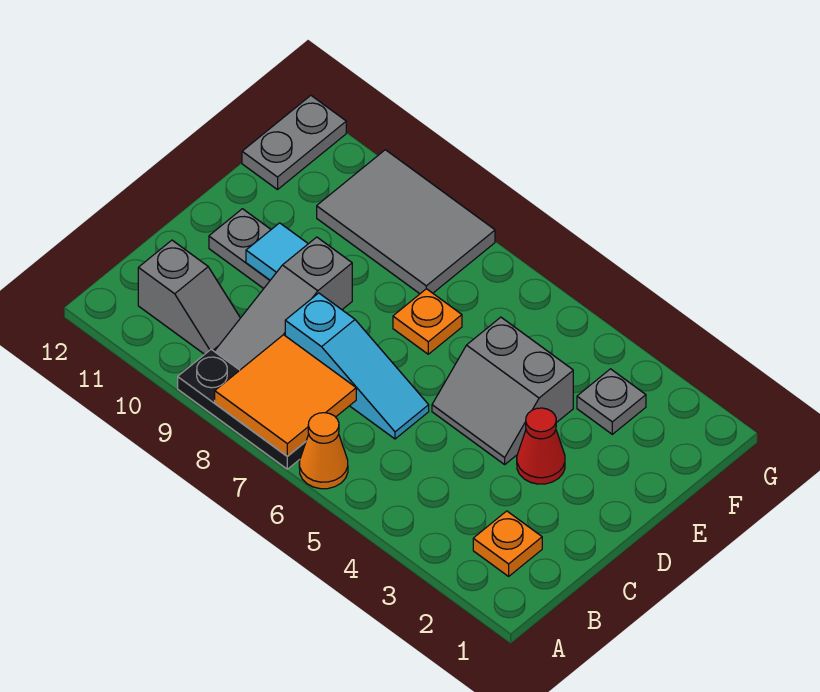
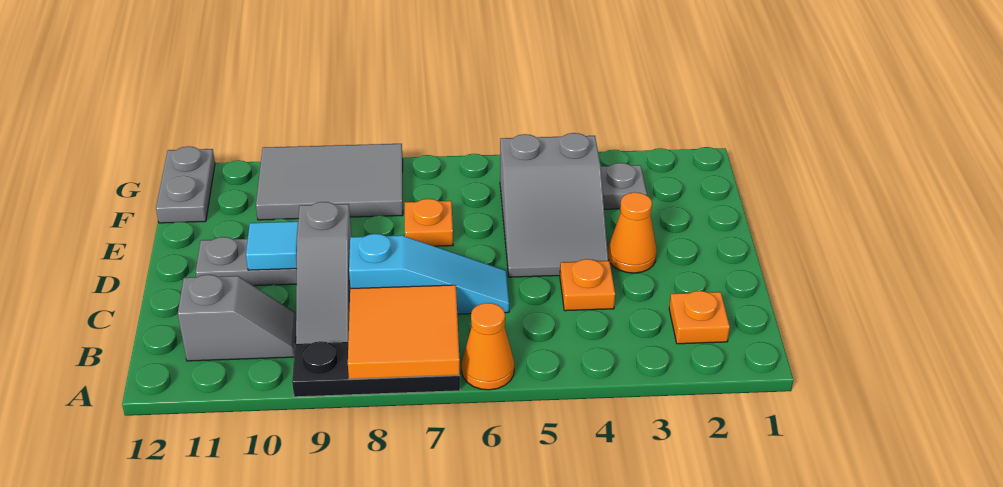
none -> orange 1x1 plate [560,259,615,311]
red 1x1 cone [517,408,565,484] -> orange 1x1 cone [608,192,656,273]
grey 2x2 slope [432,317,573,464] -> grey 2x3 slope [500,133,608,277]

